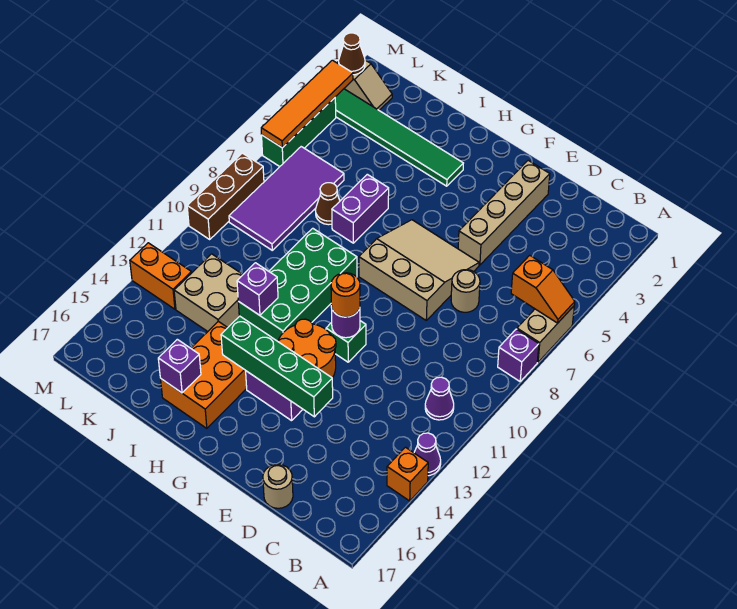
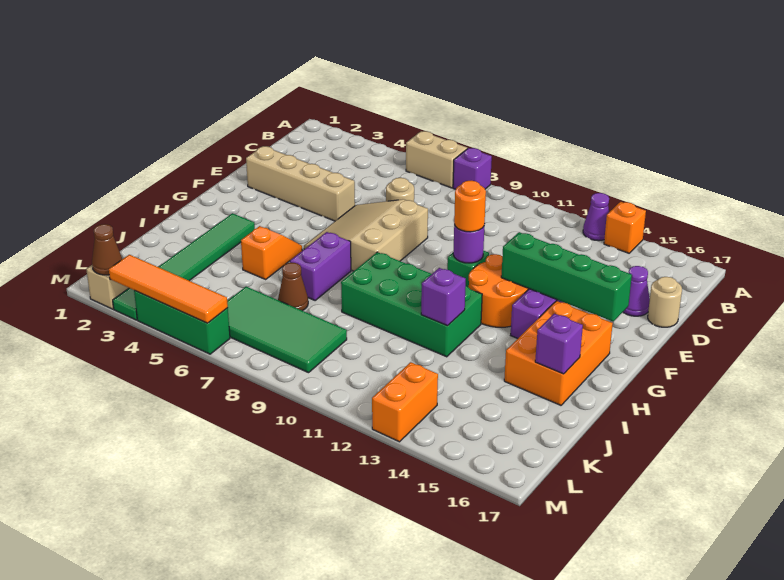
orange 1x2 slope [511,255,575,323] -> orange 1x2 slope moved to [241,226,302,279]
purple 1x1 cone [425,377,454,420] -> purple 1x1 cone moved to [623,266,650,316]
green 1x4 brick [221,316,333,417] -> green 1x4 brick turned to [501,232,632,322]
orange 2x3 brick [161,321,247,428] -> orange 2x3 brick turned to [504,301,613,405]
purple 1x2 brick [332,174,389,243] -> purple 1x2 brick turned to [290,232,351,300]
tan 2x2 brick [174,254,243,332] -> none
purple 2x4 tile [229,147,344,250] -> green 2x4 tile [227,287,347,373]
brown 1x3 brick [187,153,264,239] -> none

